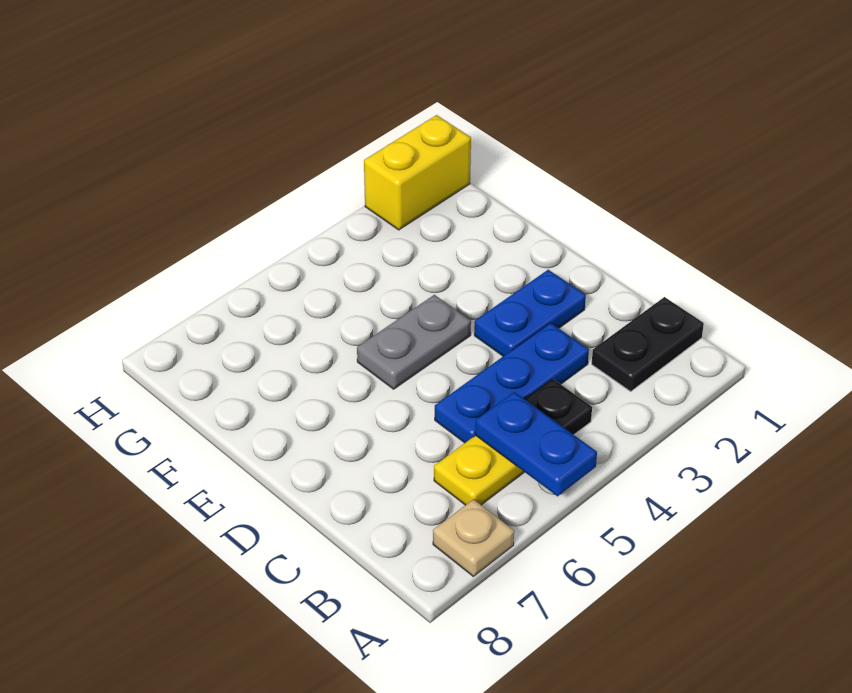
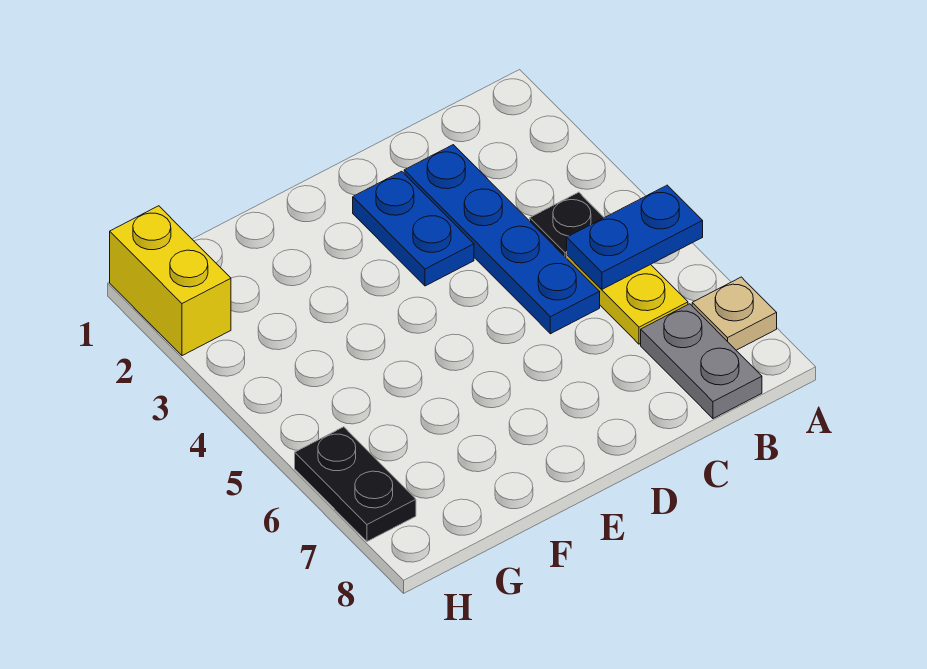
black 1x2 plate [592,297,704,391] -> black 1x2 plate moved to [295,427,416,541]
blue 1x3 plate [435,323,589,443] -> blue 1x4 plate [404,145,600,334]
grey 1x2 plate [357,295,471,389] -> grey 1x2 plate moved to [641,304,762,418]

